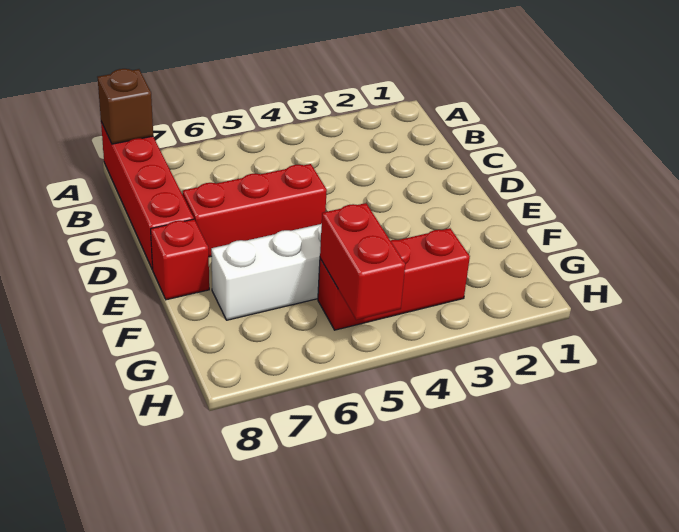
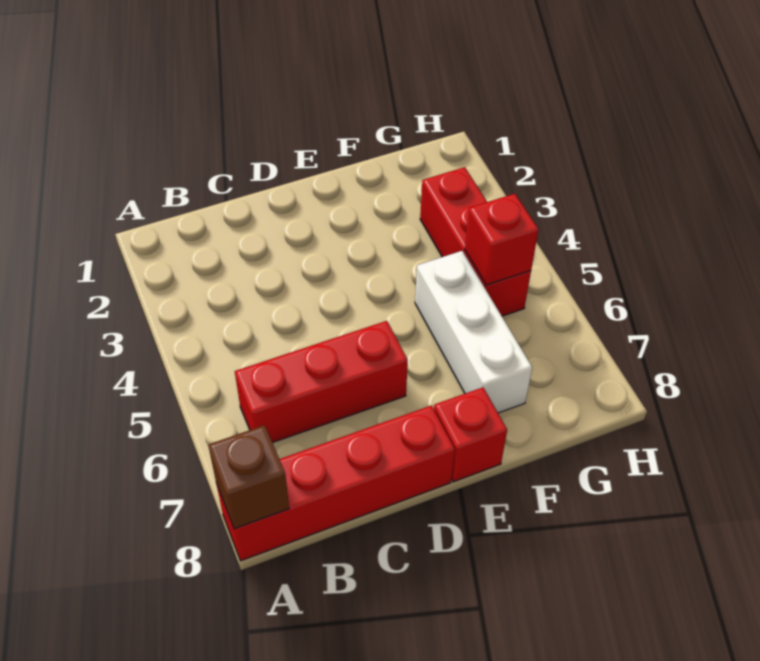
red 1x3 brick [183,164,327,257] -> red 1x3 brick turned to [235,321,408,443]
red 1x2 brick [320,203,405,320] -> red 1x1 brick [465,194,539,285]

